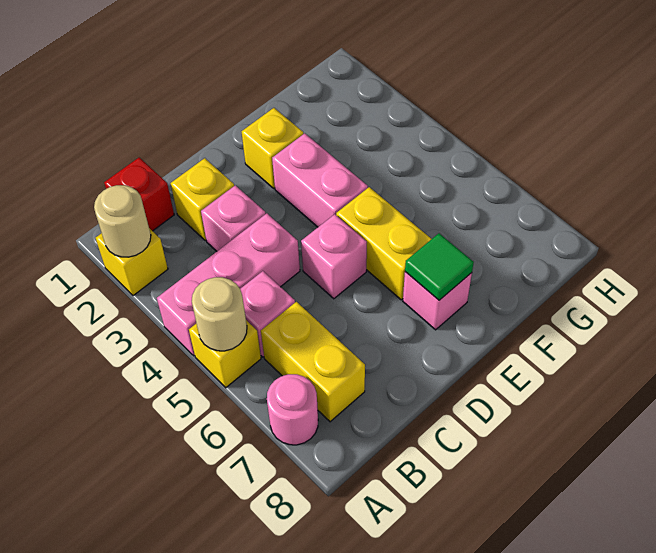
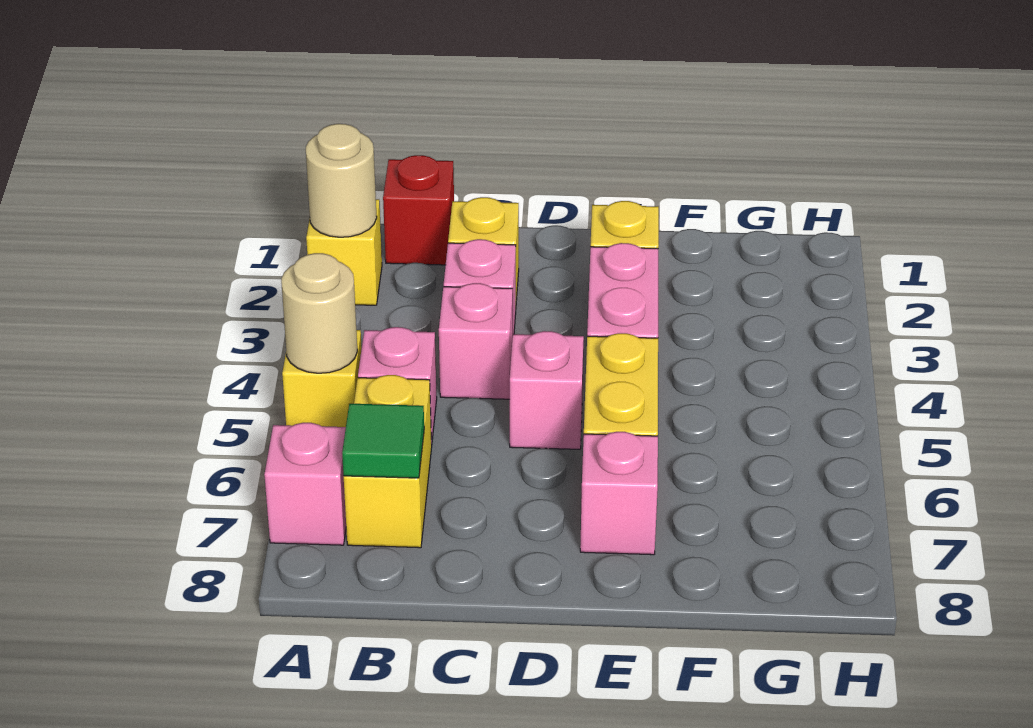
pink 1x3 brick [157,213,300,356] -> pink 1x1 brick [439,283,513,399]
pink 1x1 round brick [267,374,318,445] -> pink 1x1 brick [264,423,346,545]
green 1x1 tile [405,233,474,300] -> green 1x1 tile moved to [342,404,424,478]

